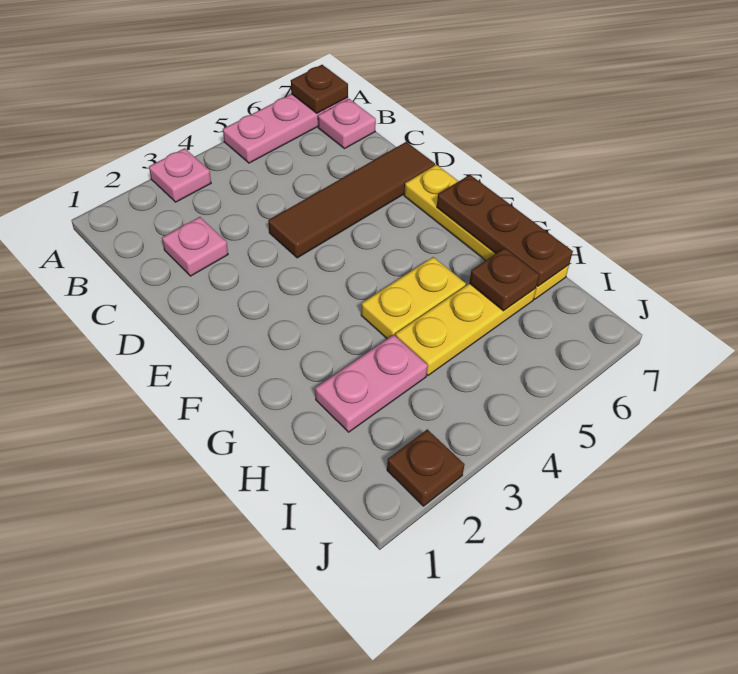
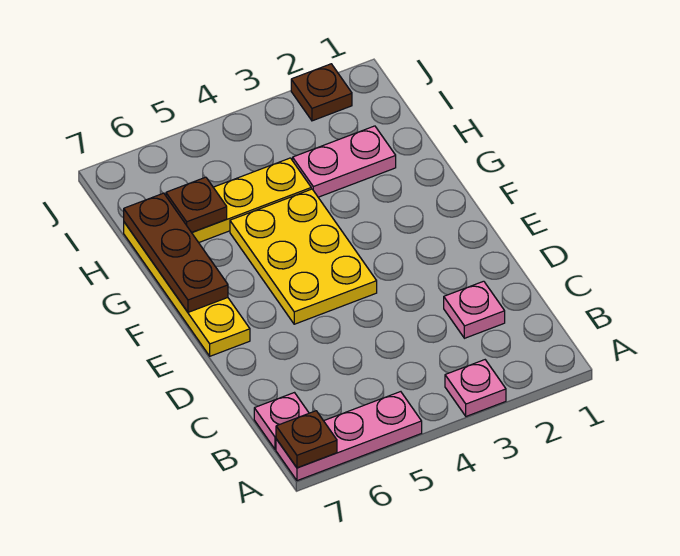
brown 1x4 tile [268,142,435,258] -> none
yellow 1x2 plate [361,257,466,339] -> yellow 2x3 plate [230,189,377,324]

